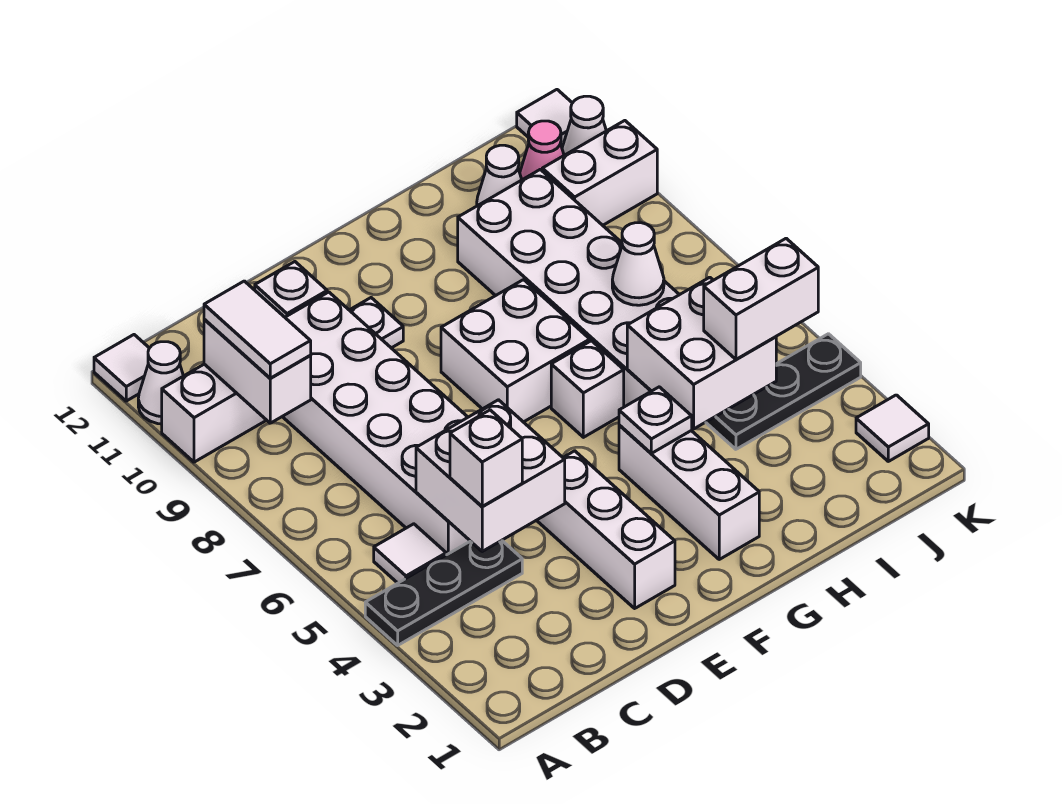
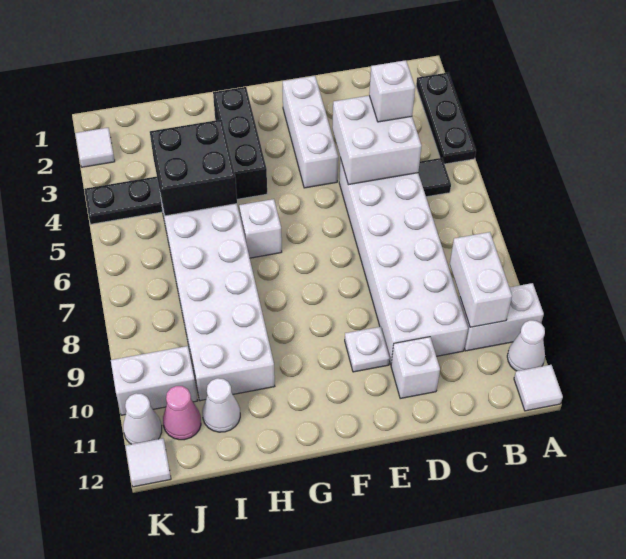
black 1x3 plate [365,541,522,645] -> black 1x3 plate turned to [416,73,476,164]
white 1x1 tile [374,524,446,583] -> black 1x1 tile [418,158,451,197]
white 1x2 tile [204,281,311,378] -> none
white 2x2 brick [441,280,590,422] -> none
white 1x3 brick [619,425,759,559] -> black 1x3 brick [213,87,267,199]
white 1x1 plate [619,387,692,453] -> none
white 2x2 brick [627,277,776,429] -> black 2x2 brick [150,120,237,216]
white 1x2 brick [704,238,818,359] -> none
white 1x1 cone [612,223,664,305] -> none

